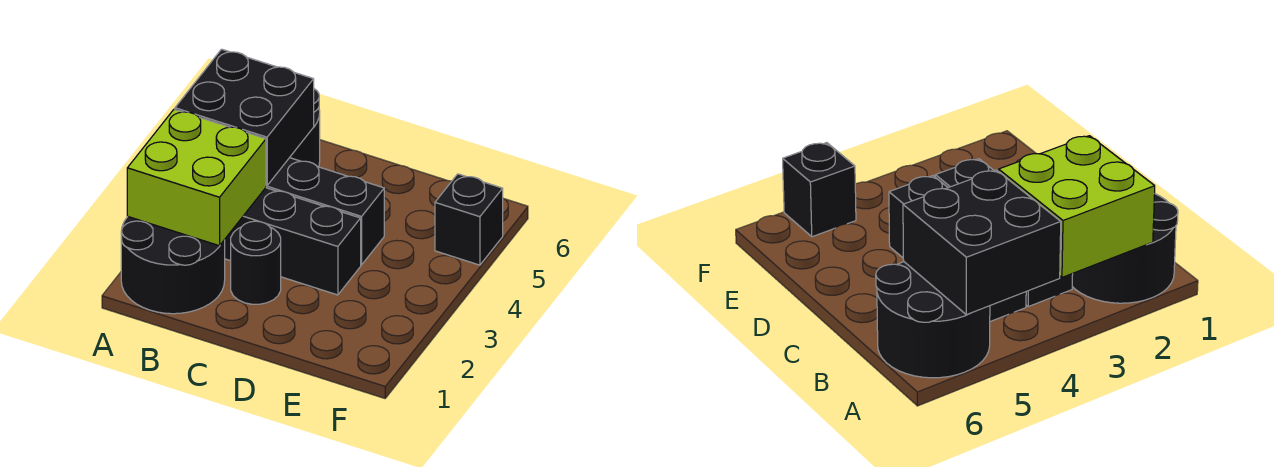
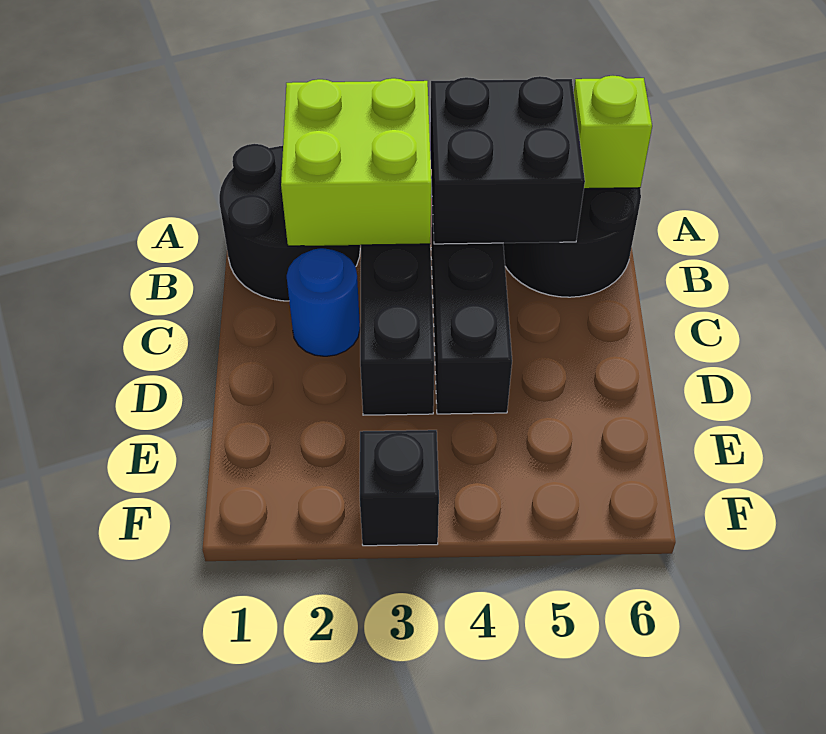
none -> lime 1x1 brick [574,76,652,189]
black 1x1 round brick [231,221,281,304] -> blue 1x1 round brick [287,248,360,356]
black 1x1 brick [435,174,503,265] -> black 1x1 brick moved to [360,430,439,546]

